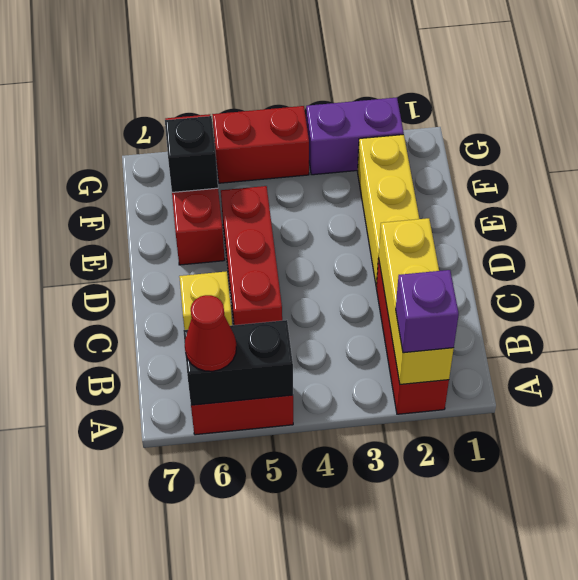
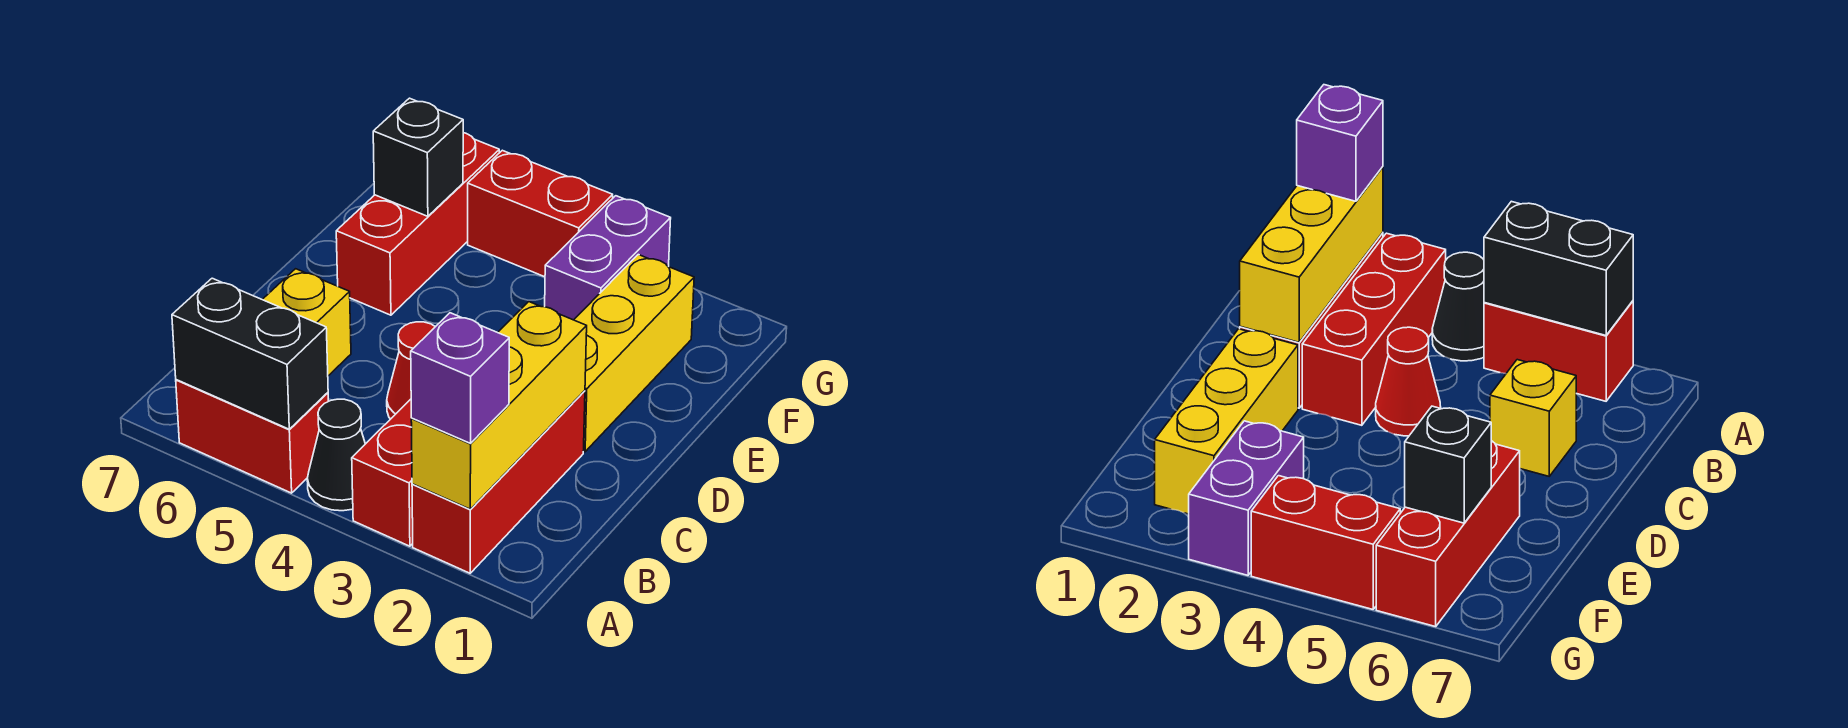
none -> black 1x1 cone [307,399,365,511]
red 1x1 cone [185,295,236,371] -> red 1x1 cone moved to [387,322,435,419]
red 1x3 brick [221,186,282,325] -> red 1x3 brick moved to [352,399,413,546]
purple 1x2 brick [306,98,404,175] -> purple 1x2 brick turned to [545,196,671,320]

